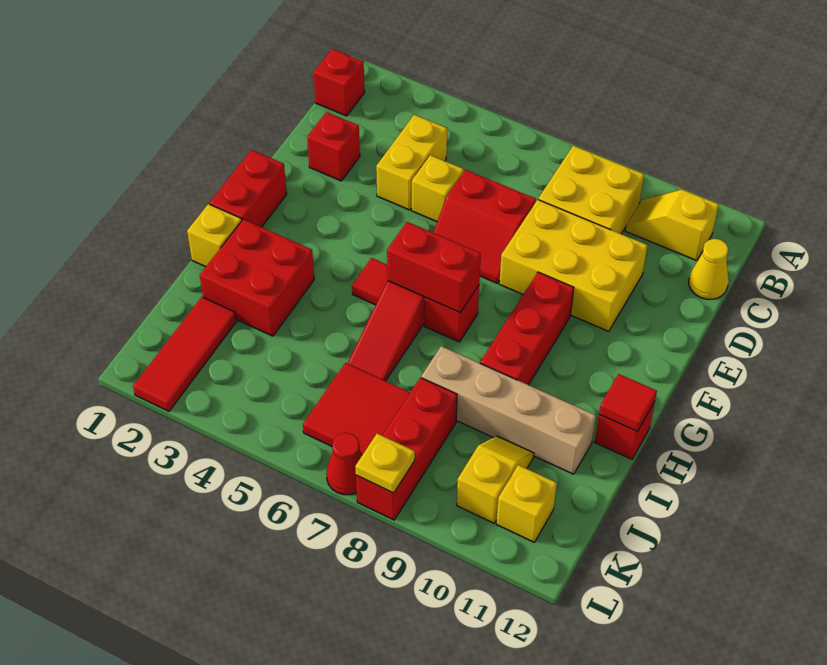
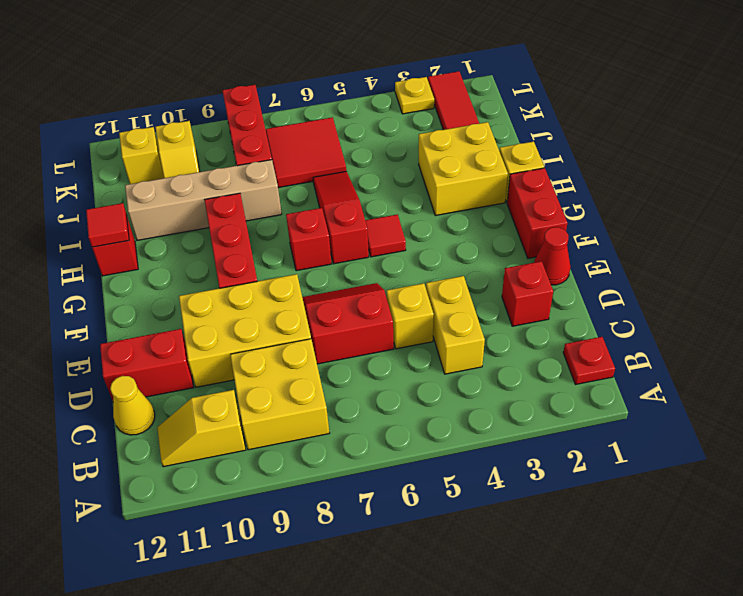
red 1x1 brick [314,49,365,116] -> red 1x1 plate [563,337,615,385]
yellow 1x2 slope [625,190,719,261] -> yellow 1x2 slope turned to [157,390,246,467]
red 1x2 brick [387,222,481,313] -> red 1x2 brick moved to [100,329,194,401]
red 2x2 brick [200,219,314,336] -> yellow 2x2 brick [419,122,508,216]
red 1x1 cone [326,433,362,495] -> red 1x1 cone moved to [534,227,570,285]
yellow 1x1 plate [355,434,415,493] -> yellow 1x1 plate moved to [395,77,434,114]

